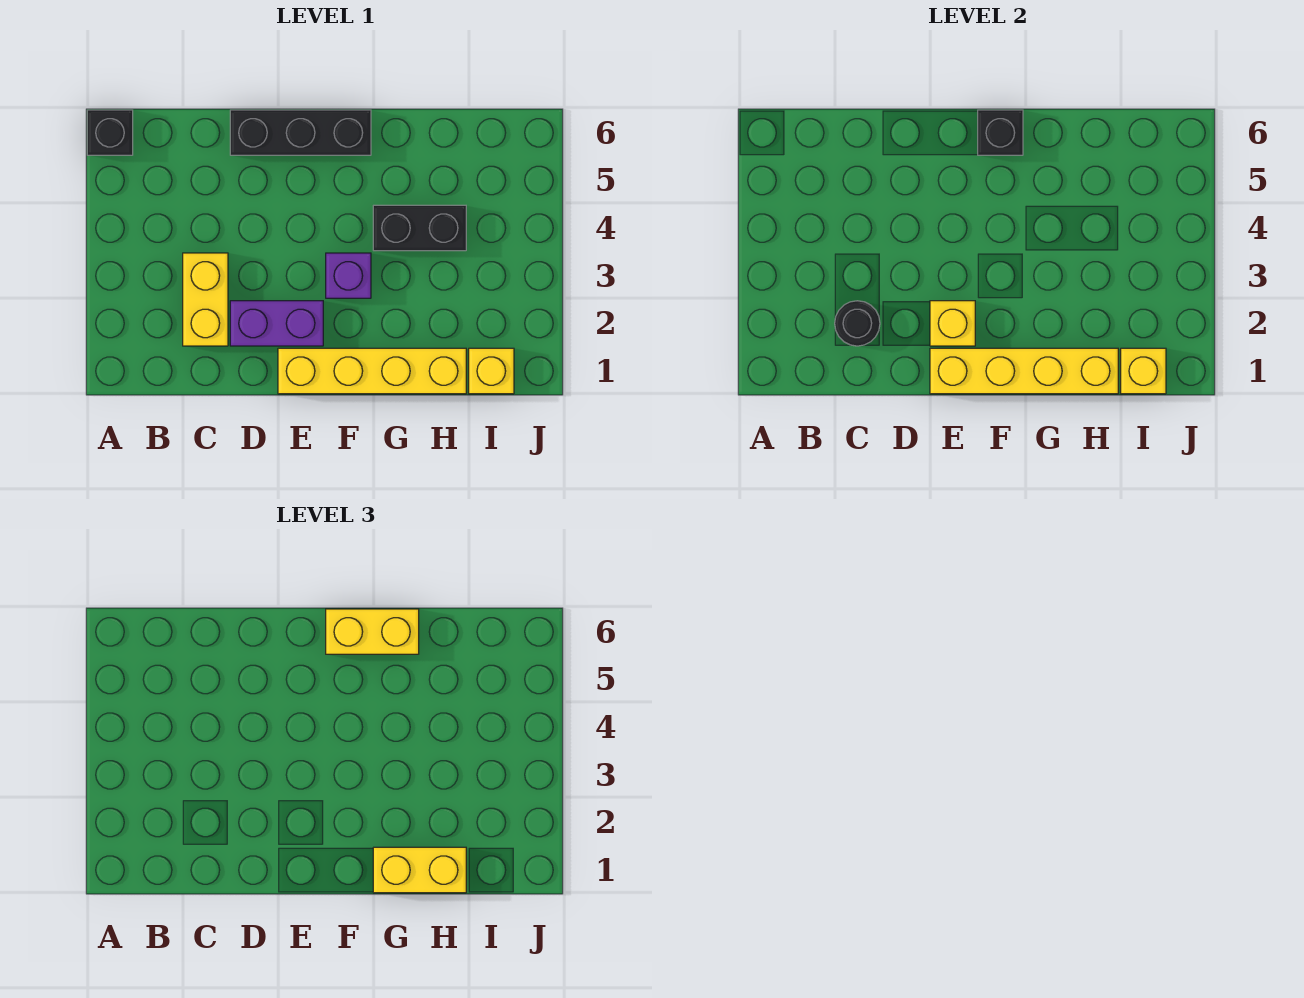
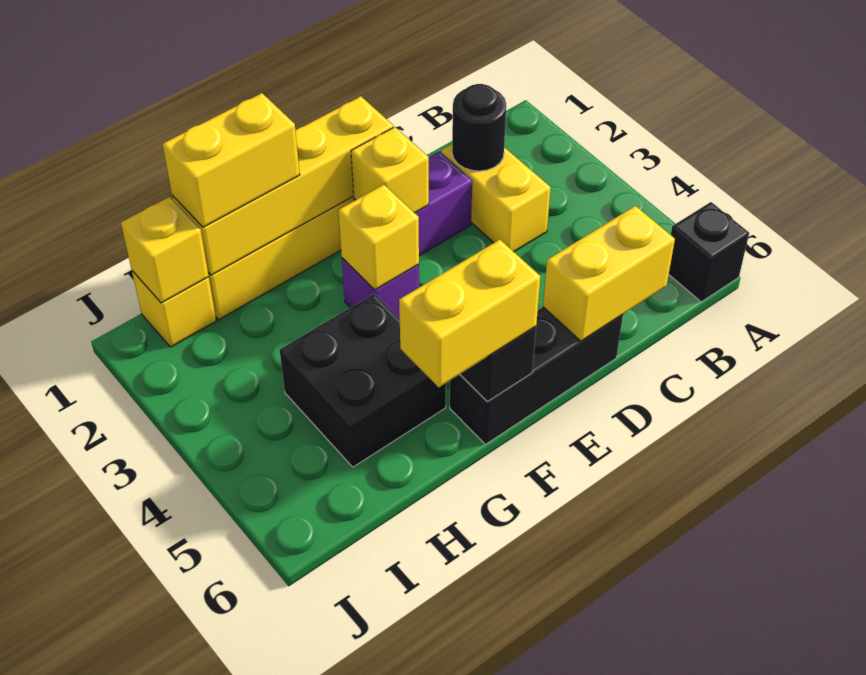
none -> yellow 1x2 brick [543,206,675,341]
none -> yellow 1x1 brick [338,185,419,290]
black 1x2 brick [373,205,466,251] -> black 2x2 brick [280,294,446,467]

